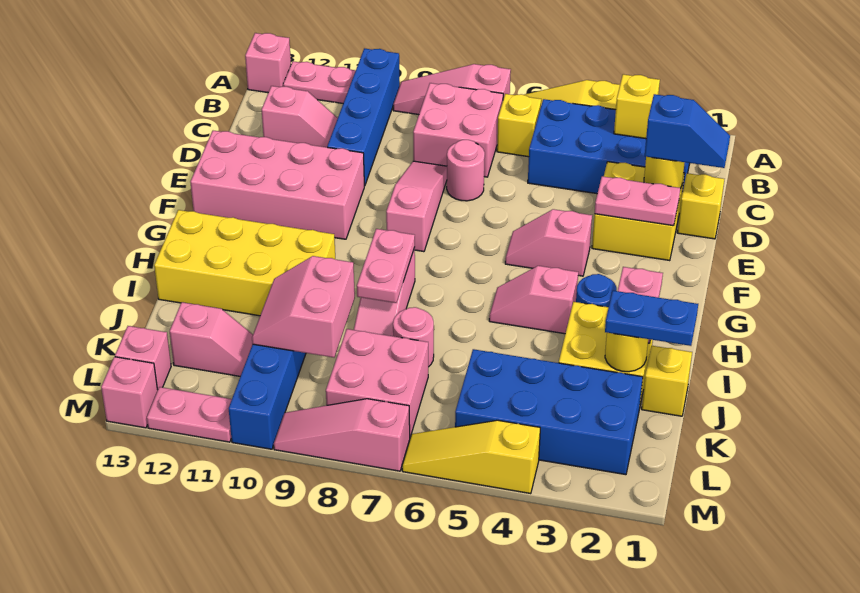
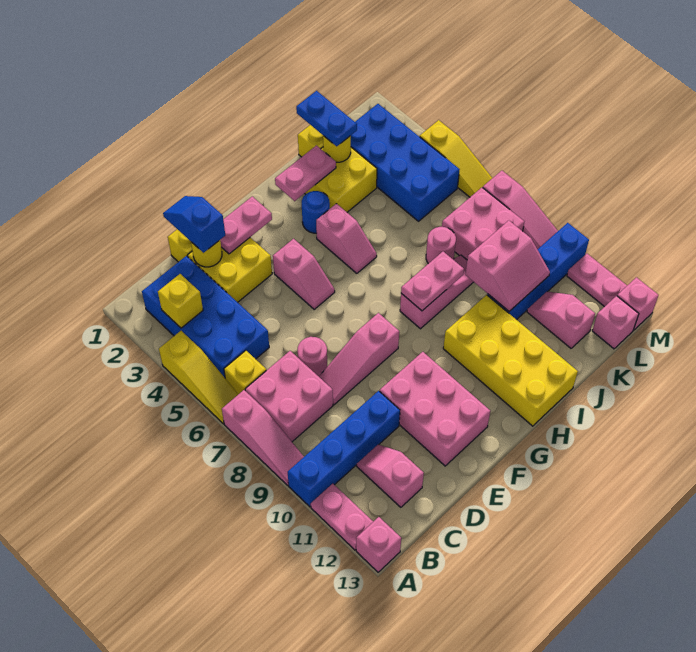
pink 1x2 plate [595,176,680,226] -> pink 1x2 plate turned to [220,197,272,254]
pink 2x4 brick [190,131,364,239] -> pink 2x3 brick [380,352,490,466]

